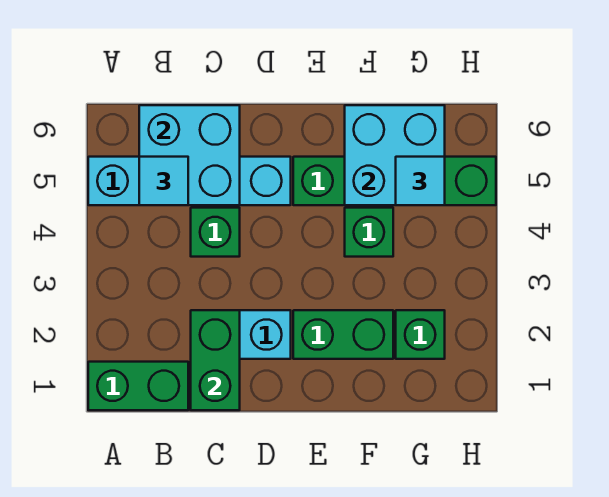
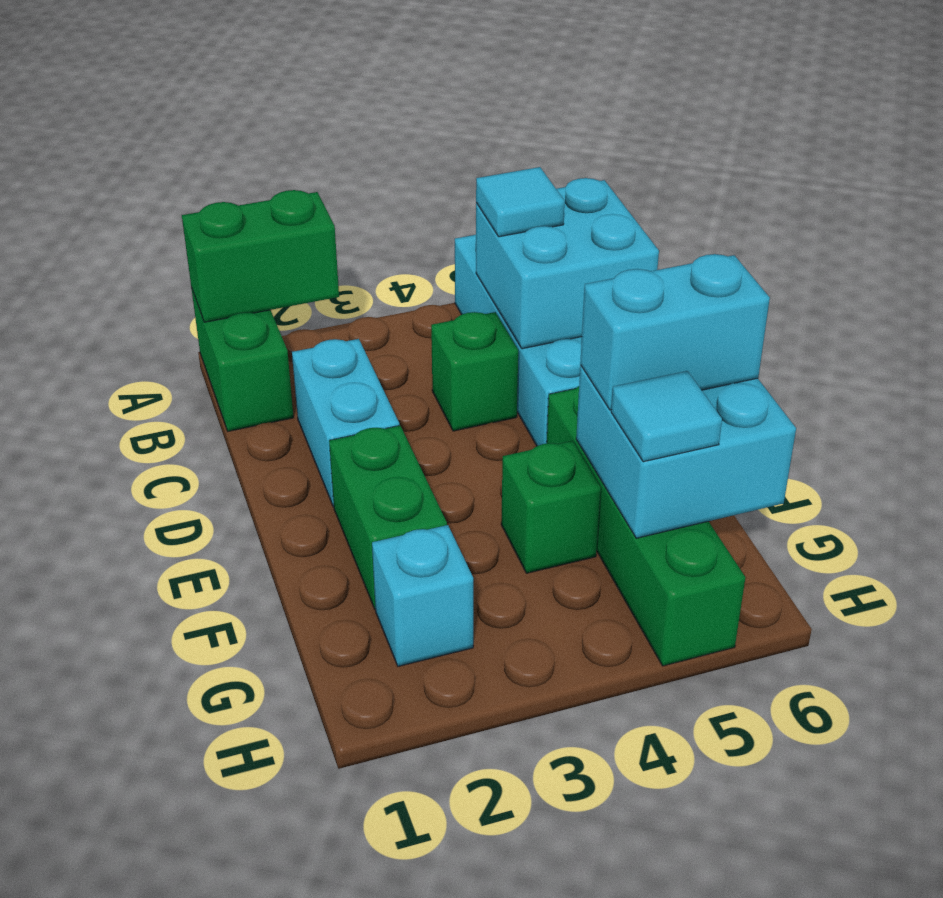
green 1x2 brick [191,310,240,410] -> green 1x2 brick moved to [182,190,339,322]
none -> cyan 1x2 brick [580,254,770,410]
green 1x1 brick [396,310,445,359] -> cyan 1x1 brick [372,525,473,666]

